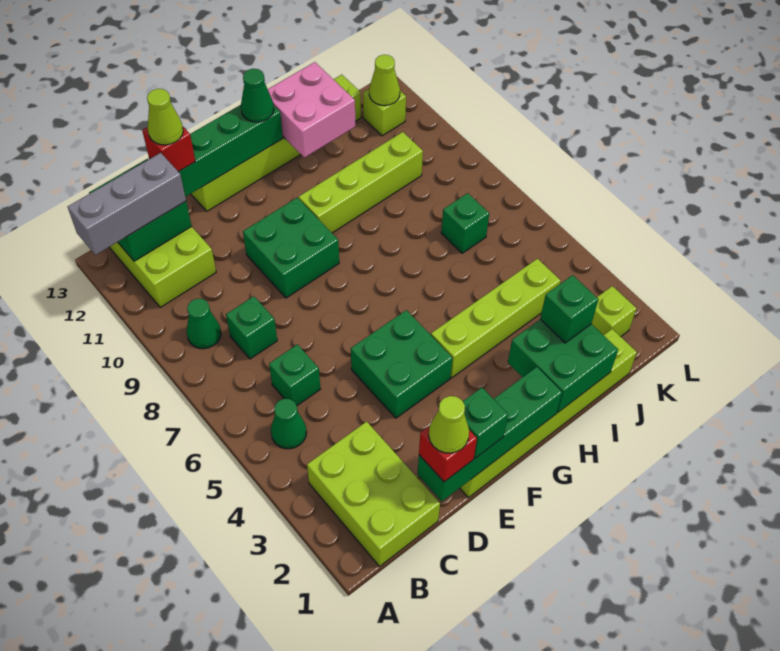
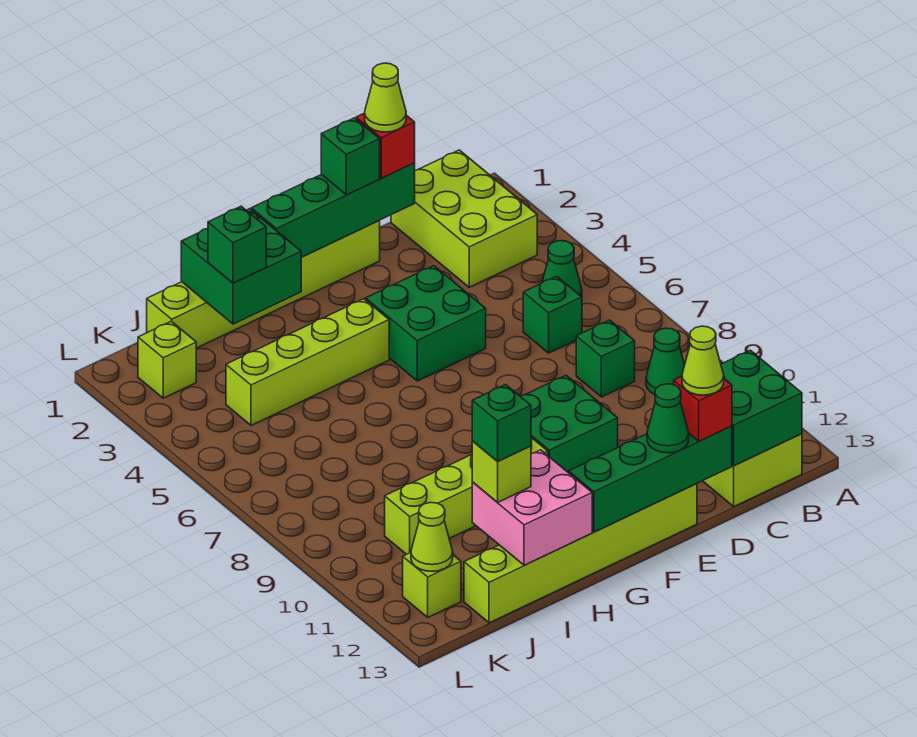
grey 1x3 brick [68,153,186,255] -> none
green 1x1 cone [241,69,274,122] -> green 1x1 cone moved to [647,384,689,453]
none -> lime 1x1 brick [472,441,531,502]
green 1x1 brick [441,193,489,253] -> green 1x1 brick moved to [472,385,531,462]

